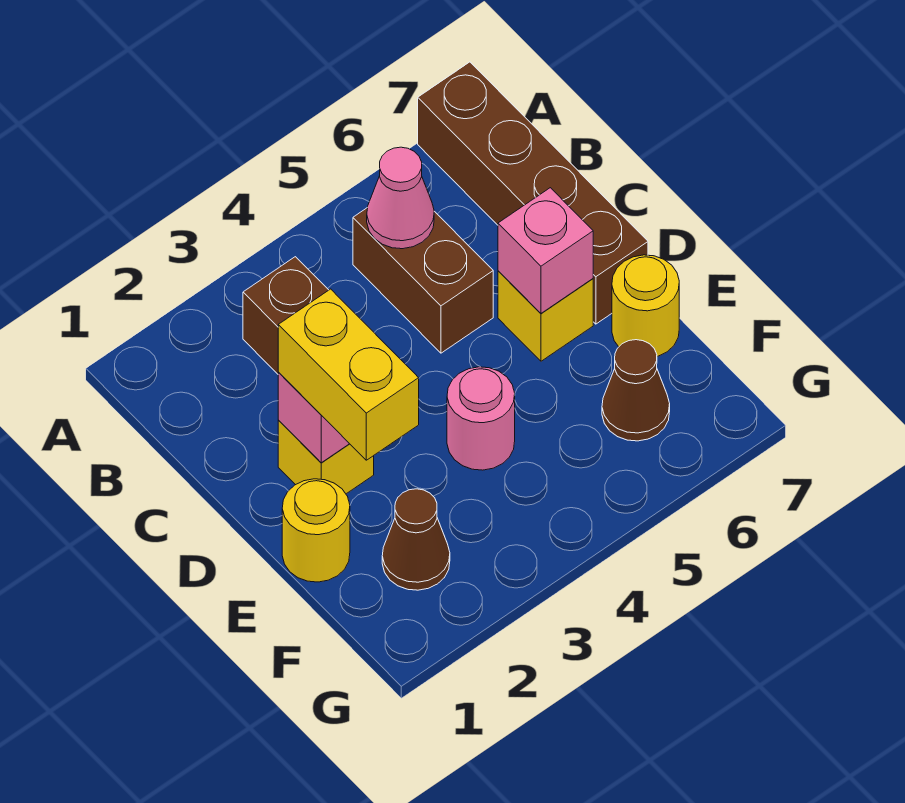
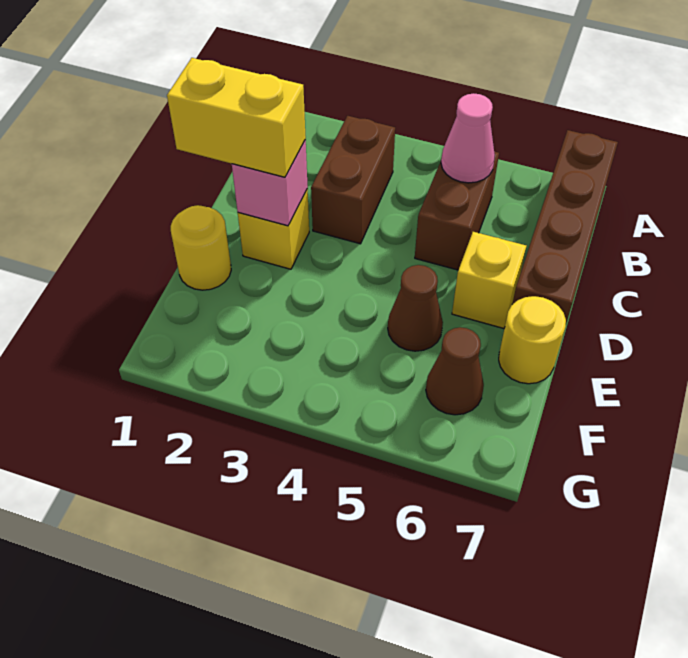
yellow 1x2 brick [278,289,419,460] -> yellow 1x2 brick turned to [167,58,306,177]
pink 1x1 brick [498,188,593,313] -> none
pink 1x1 round brick [447,367,515,470] -> none
brown 1x1 cone [382,489,450,590] -> brown 1x1 cone moved to [388,265,443,351]

